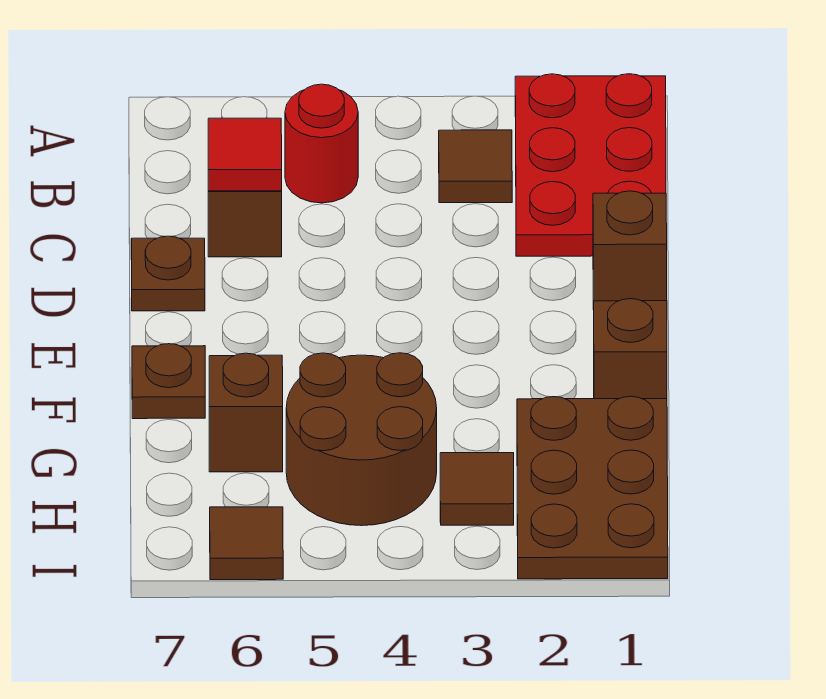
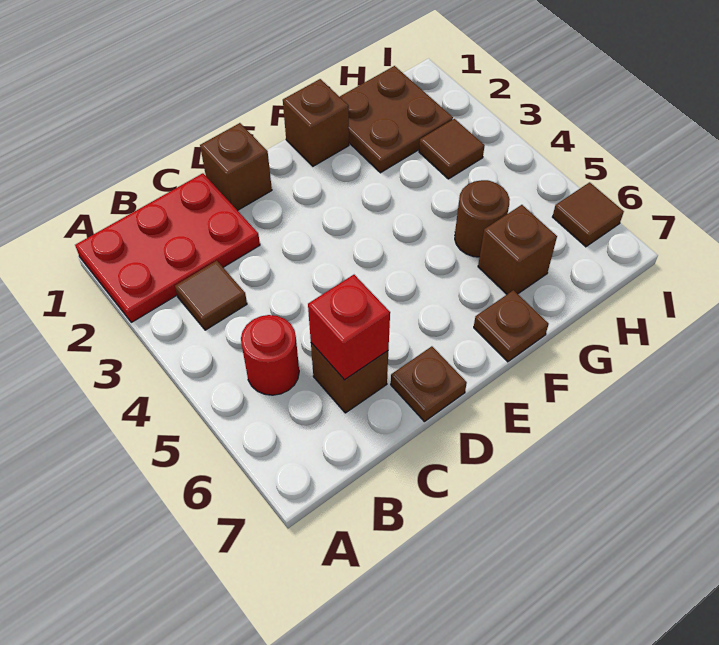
red 1x1 tile [208,118,282,191] -> red 1x1 brick [308,275,390,380]
brown 2x3 plate [517,396,668,579] -> brown 2x2 plate [340,66,453,173]
brown 2x2 round brick [286,353,437,526] -> brown 1x1 round brick [455,180,510,257]

